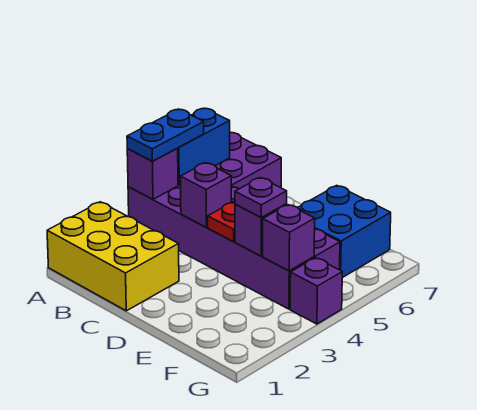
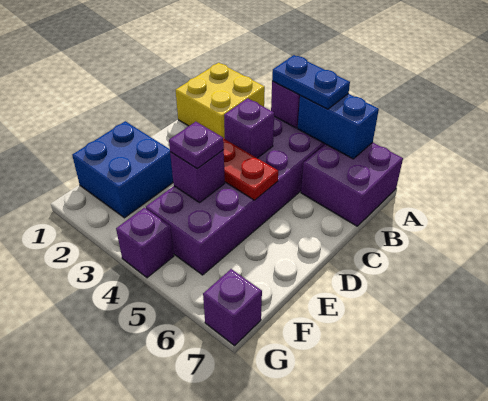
yellow 2x3 brick [47,202,179,311] -> yellow 2x2 brick [176,63,265,139]
blue 2x2 brick [298,185,391,278] -> blue 2x2 brick moved to [72,121,173,218]
purple 1x1 brick [263,205,315,271] -> purple 1x1 brick moved to [203,269,262,346]

